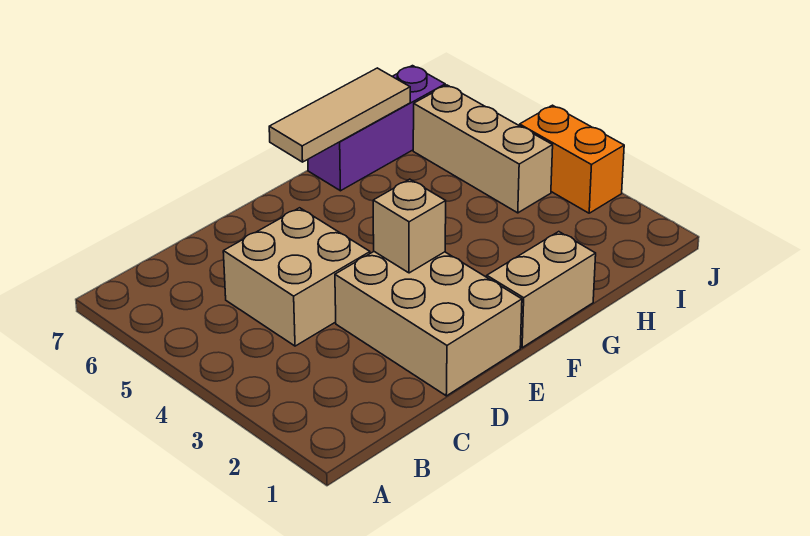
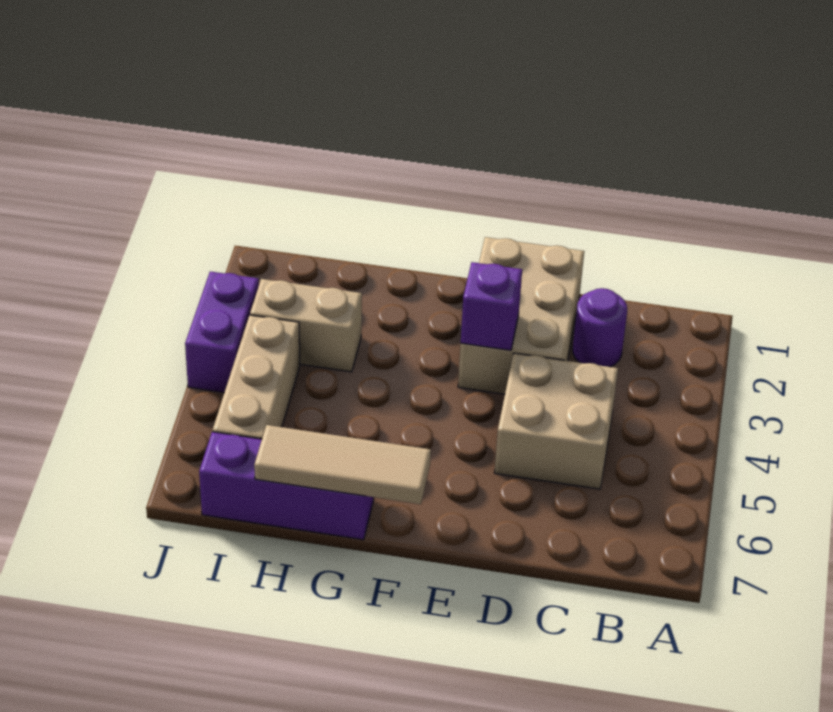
none -> purple 1x1 round brick [573,288,627,367]
tan 1x1 brick [373,179,446,273] -> purple 1x1 brick [461,262,522,350]
tan 1x2 brick [487,232,596,348] -> tan 1x2 brick moved to [250,279,362,372]
orange 1x2 brick [520,105,624,213] -> purple 1x2 brick [185,272,259,393]

